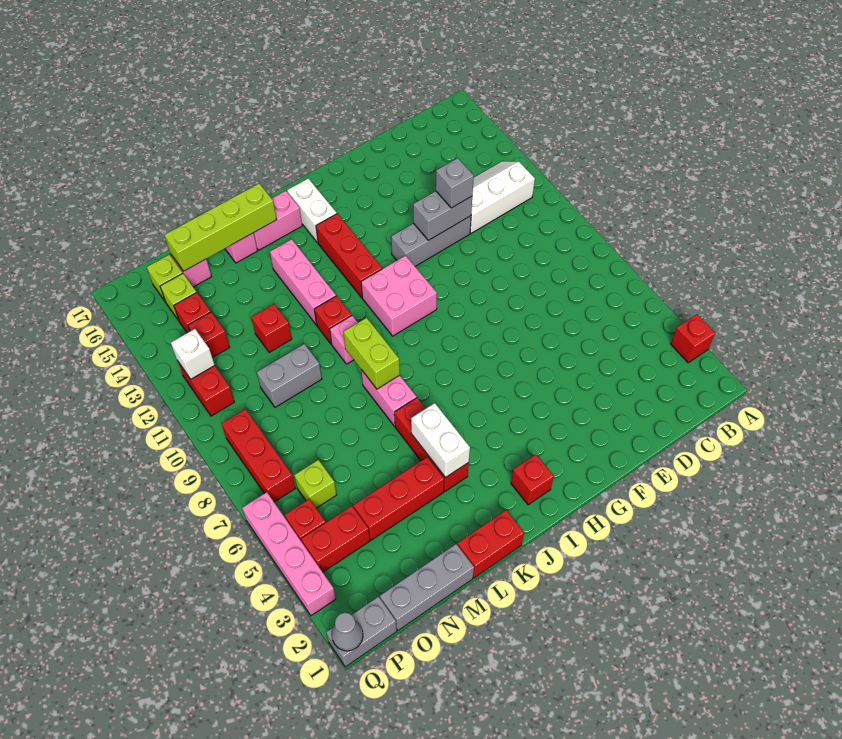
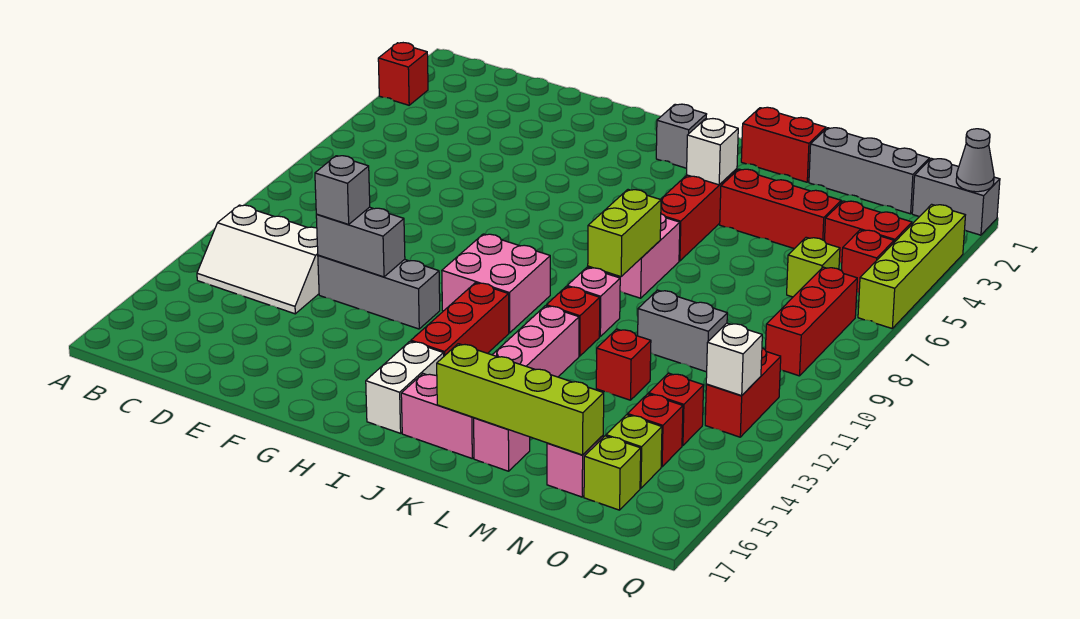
red 1x1 brick [511,454,554,505] -> grey 1x1 brick [656,104,707,168]
white 1x2 brick [411,403,470,478] -> white 1x1 brick [687,119,738,185]
pink 1x4 brick [242,492,336,616] -> lime 1x4 brick [858,204,965,328]

